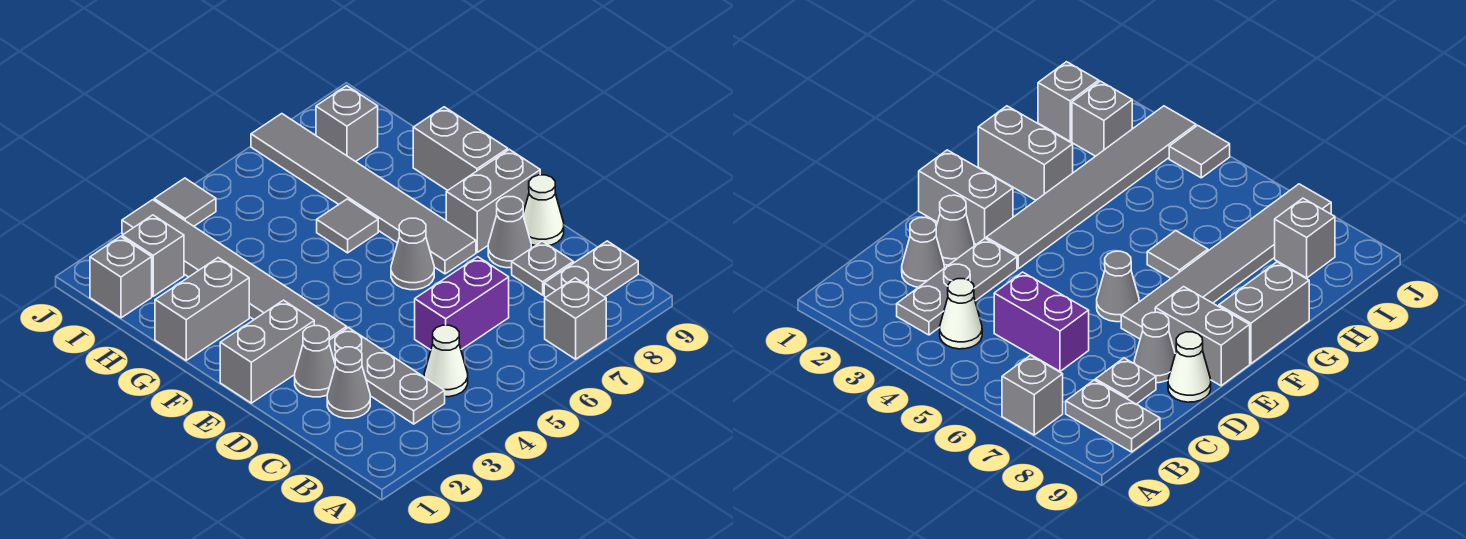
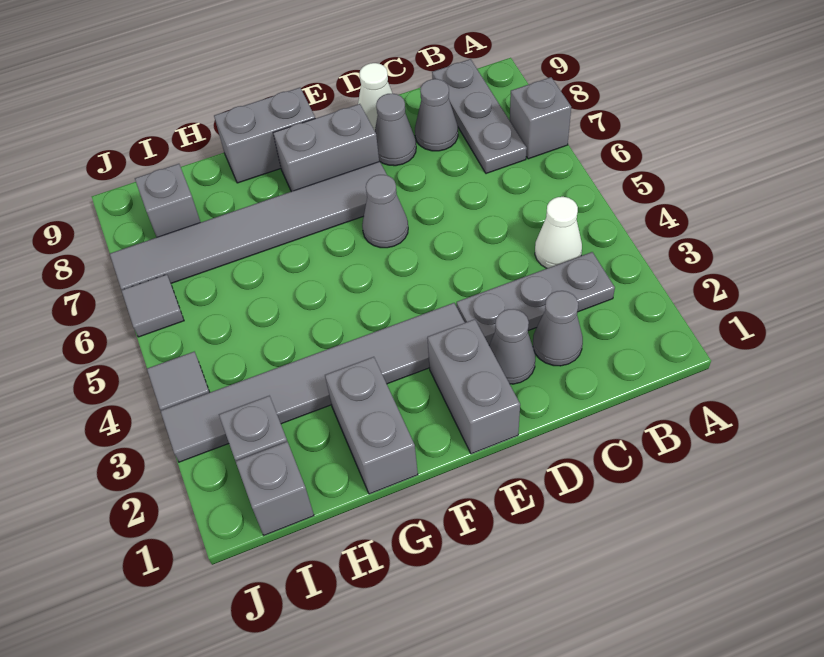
grey 1x2 plate [544,241,638,297] -> grey 1x3 plate [432,59,527,174]
purple 1x2 brick [415,257,509,350] -> none
grey 1x1 plate [512,241,573,295] -> grey 1x1 cone [415,79,458,151]
grey 1x2 brick [446,149,540,252] -> grey 1x2 brick turned to [273,104,379,192]
grey 1x1 tile [317,199,378,253] -> grey 1x1 tile moved to [121,274,184,337]

